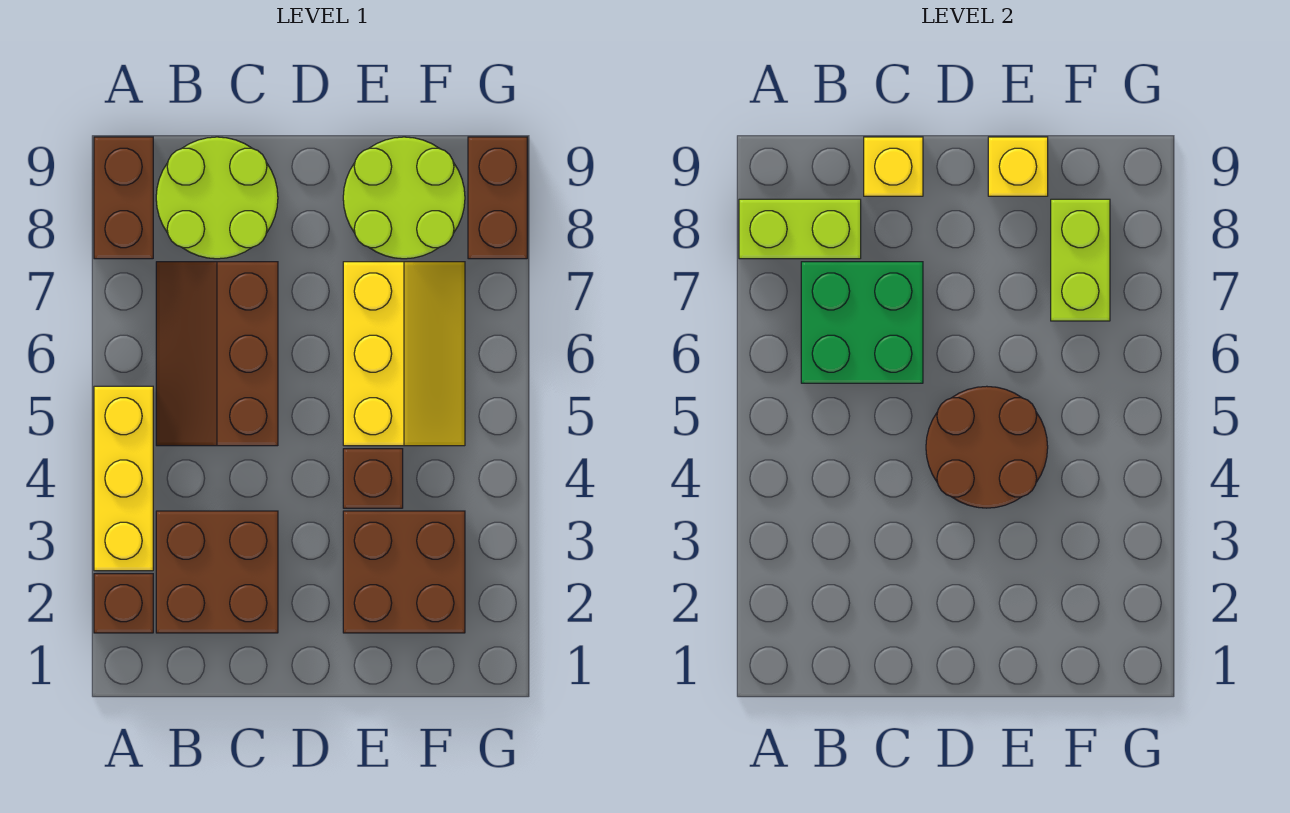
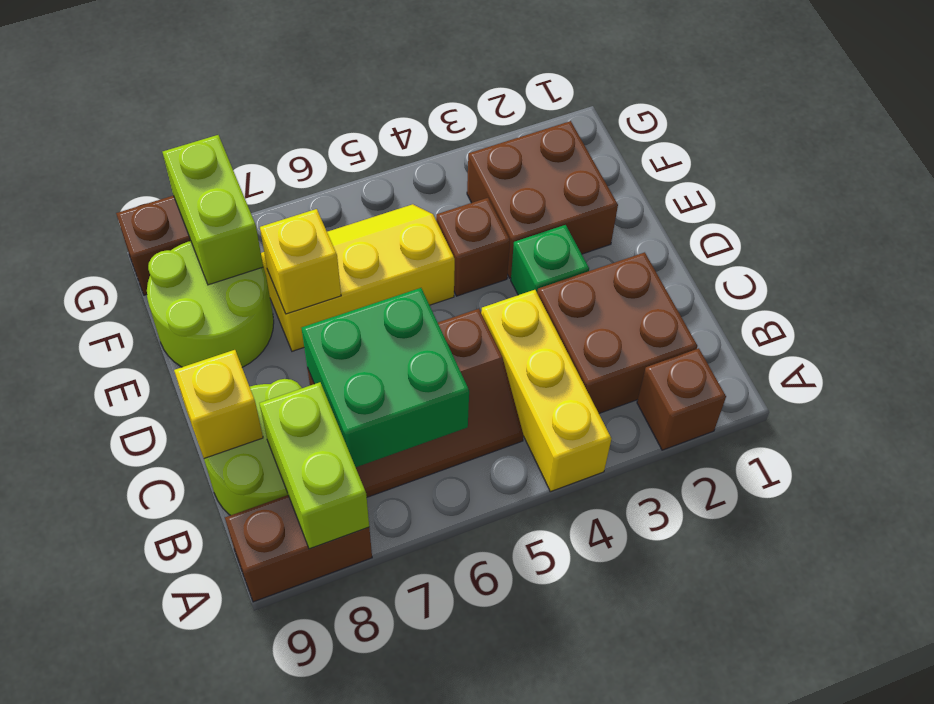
yellow 1x3 brick [94,386,153,571] -> yellow 1x3 brick turned to [481,290,611,492]
none -> green 1x1 brick [511,225,589,295]
brown 2x2 round brick [926,386,1048,508] -> none
yellow 1x1 brick [988,137,1048,196] -> yellow 1x1 brick moved to [260,209,341,314]
lime 1x2 brick [1051,199,1110,321] -> lime 1x2 brick turned to [163,135,263,285]

